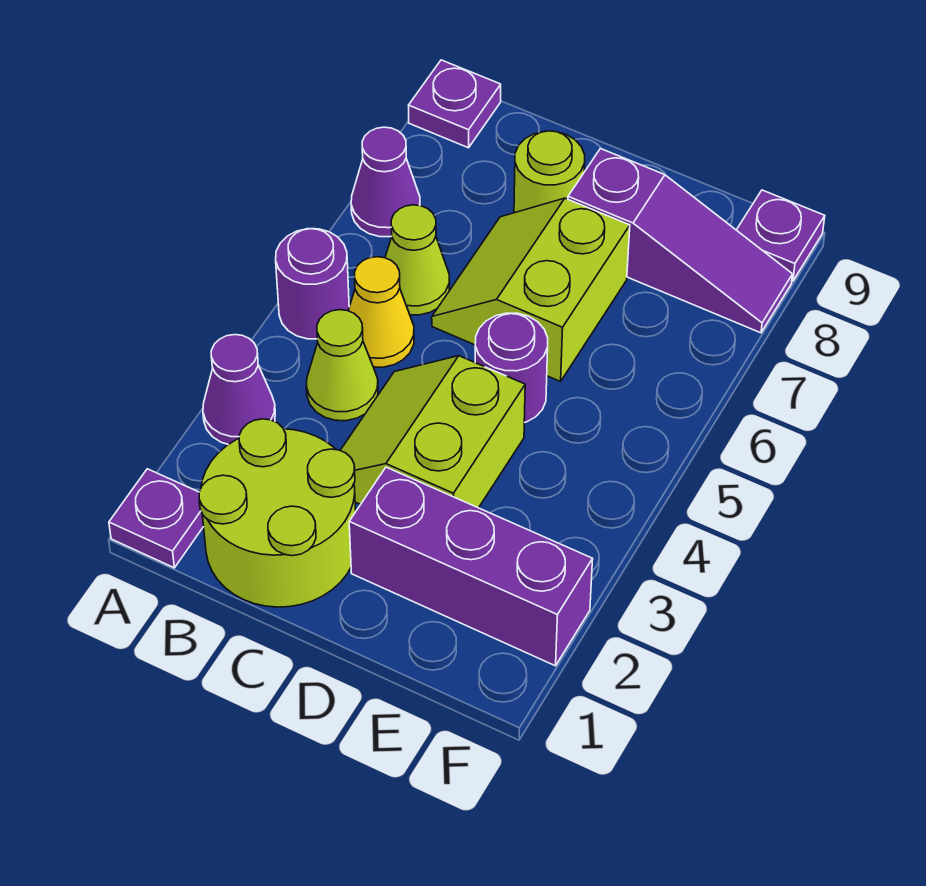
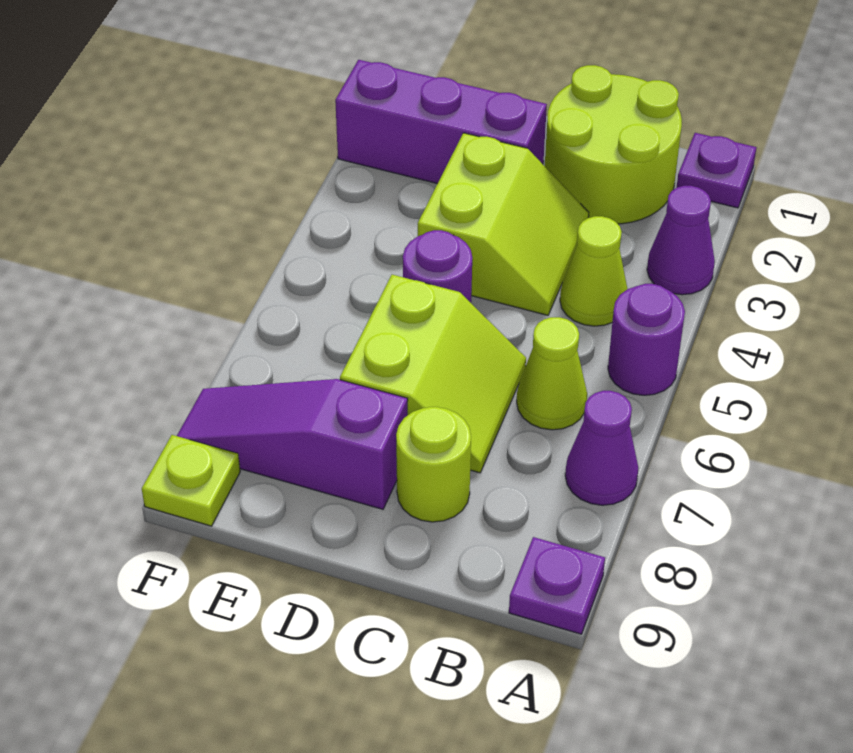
yellow 1x1 cone [348,257,414,367] -> none
purple 1x1 plate [737,190,825,281] -> lime 1x1 plate [142,435,240,526]

